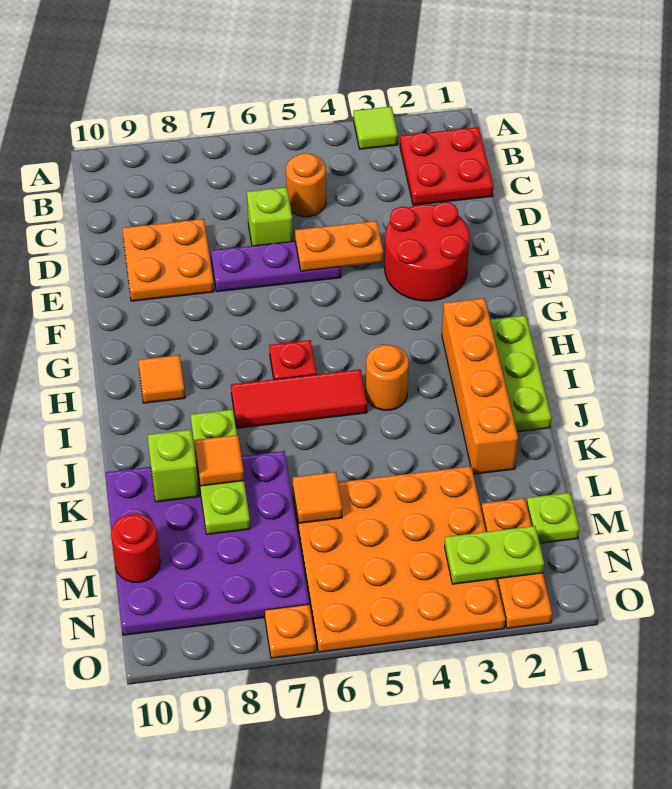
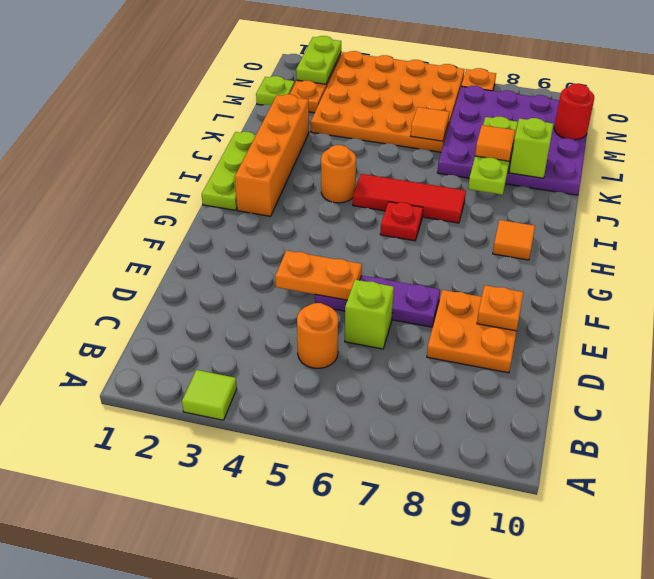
red 2x2 plate [400,127,493,205] -> none
red 2x2 round brick [385,202,470,301] -> none
none -> orange 1x1 plate [477,285,524,331]
lime 1x2 plate [445,526,544,584] -> lime 1x2 plate turned to [296,36,341,84]

